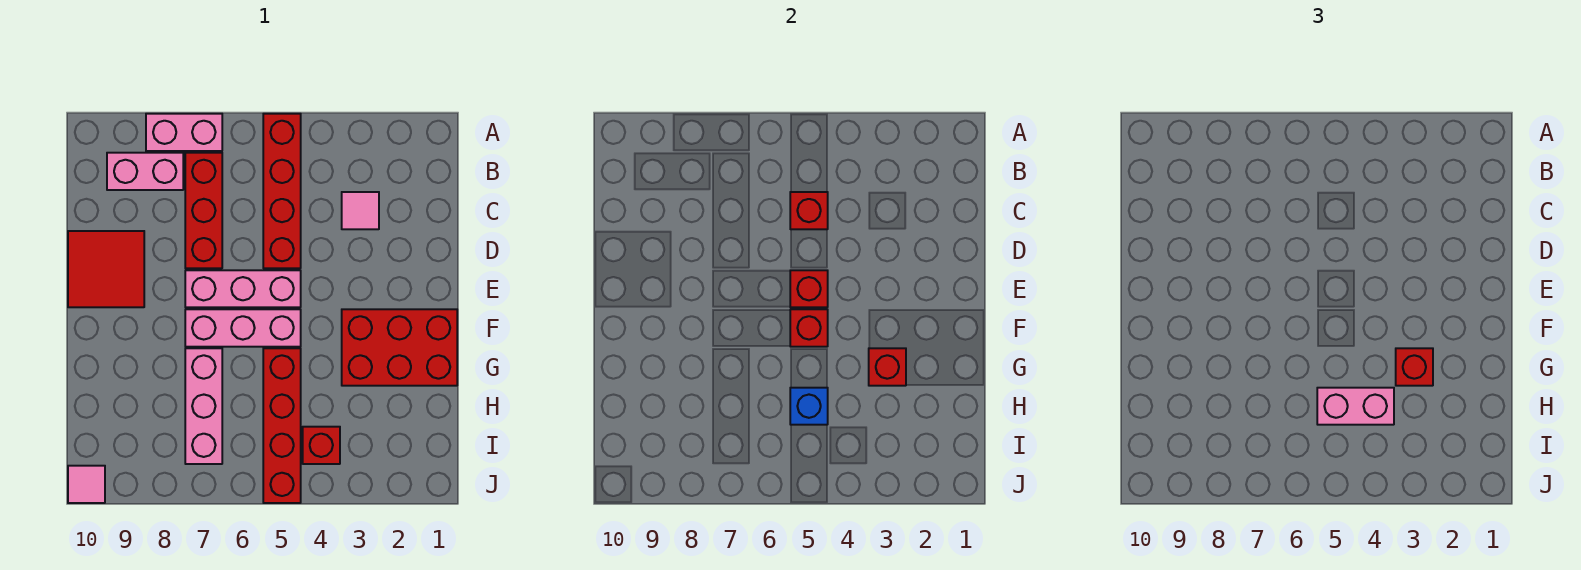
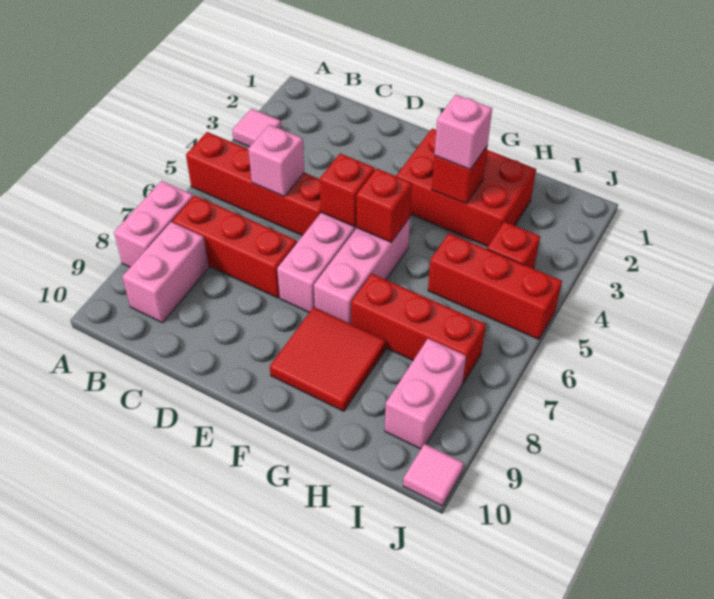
pink 1x1 tile [342,192,379,229] -> pink 1x1 tile moved to [232,109,281,147]
red 1x1 brick [790,192,828,229] -> pink 1x1 brick [248,125,304,196]
red 2x2 tile [68,231,144,307] -> red 2x2 tile moved to [270,307,386,411]
red 2x3 brick [342,309,457,386] -> red 2x3 brick turned to [396,128,536,246]
red 1x1 brick [1396,348,1433,386] -> pink 1x1 brick [434,95,492,169]
red 1x4 brick [263,348,301,503] -> red 1x3 brick [428,234,562,339]
pink 1x3 brick [185,348,222,464] -> red 1x3 brick [351,274,486,383]
pink 1x2 brick [1317,388,1394,425] -> pink 1x2 brick moved to [385,339,466,449]
blue 1x1 brick [790,388,828,425] -> none

